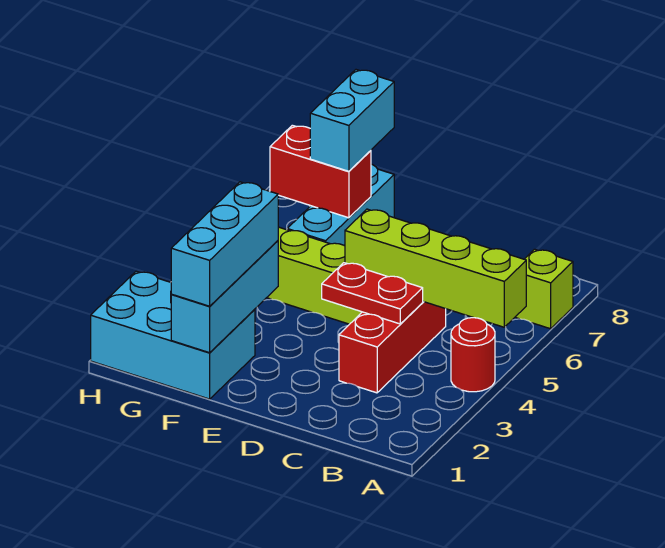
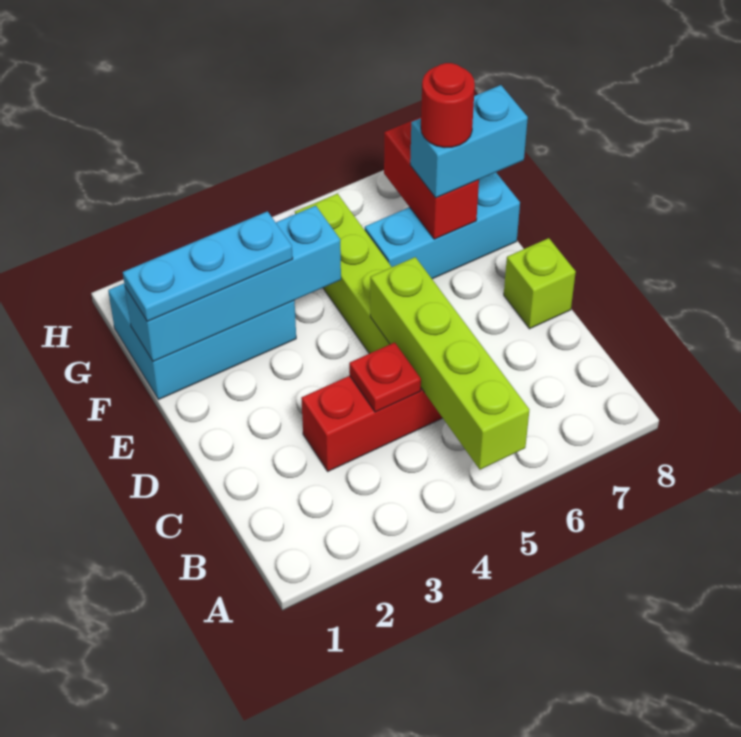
red 1x1 round brick [451,318,495,392] -> red 1x1 round brick moved to [421,63,475,148]
lime 1x1 brick [515,249,573,329] -> lime 1x1 brick moved to [504,238,576,329]
red 1x2 plate [322,263,423,324] -> red 1x1 plate [349,342,421,412]
cyan 2x3 brick [91,271,255,399] -> cyan 2x3 brick turned to [108,284,296,400]
cyan 1x3 brick [171,241,278,353] -> cyan 1x4 brick [125,206,341,361]
cyan 1x3 brick [171,182,278,306] -> cyan 1x3 plate [123,211,293,321]

